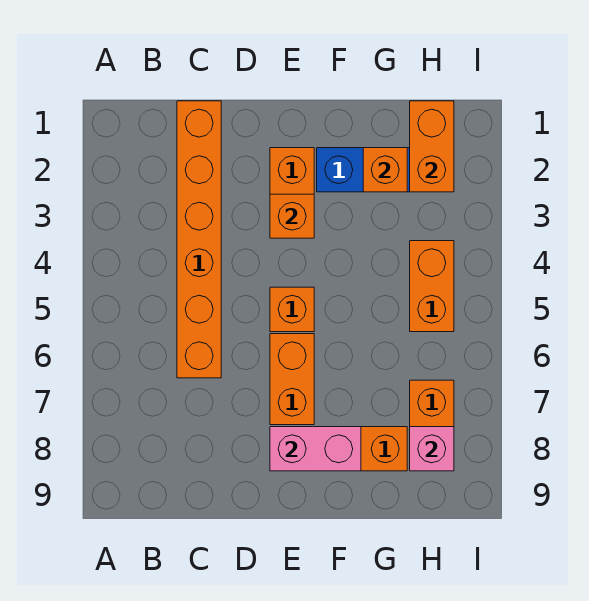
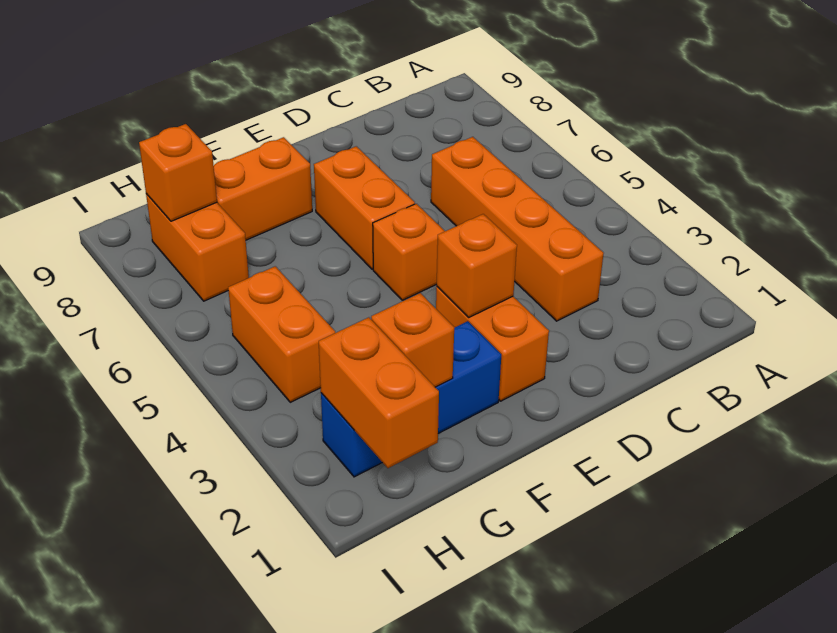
orange 1x6 brick [177,101,221,378] -> orange 1x4 brick [431,137,604,321]
pink 1x2 brick [270,427,361,471] -> none
pink 1x1 brick [410,427,454,471] -> orange 1x1 brick [139,124,217,221]

